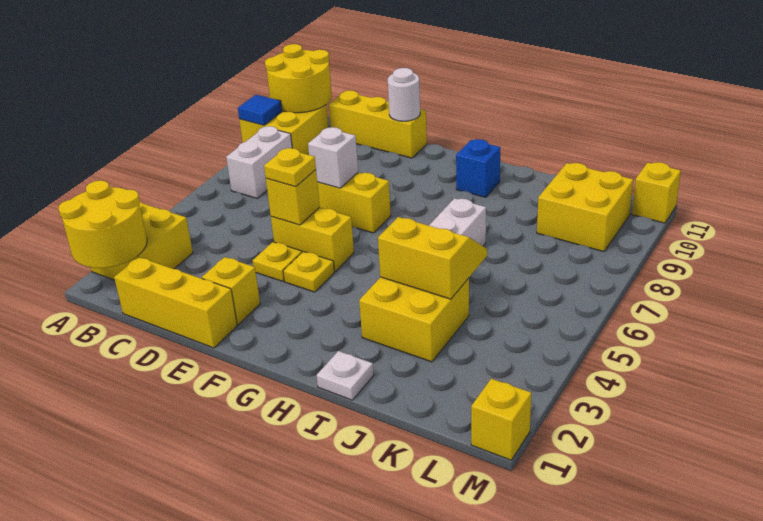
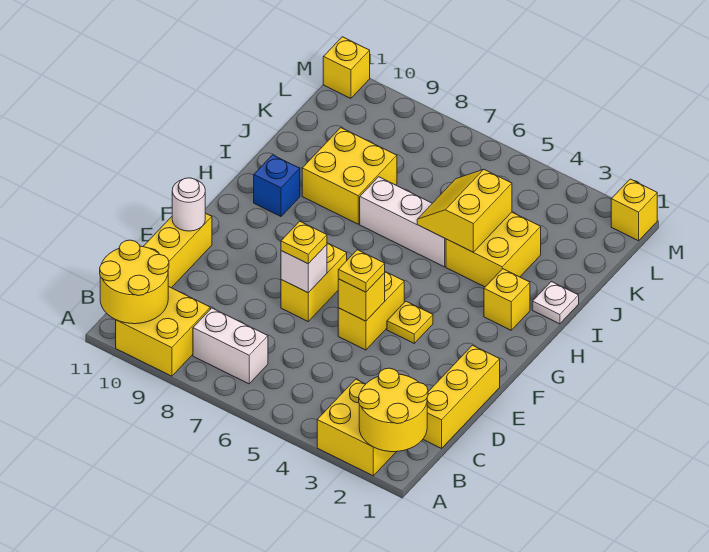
blue 1x1 tile [238,95,282,125] -> none
yellow 1x1 brick [202,257,260,325] -> yellow 1x1 brick moved to [484,269,530,330]
yellow 1x1 plate [253,242,302,281] -> yellow 1x1 plate moved to [281,221,327,264]
yellow 2x2 brick [537,163,633,252] -> yellow 2x2 brick moved to [302,128,397,224]

